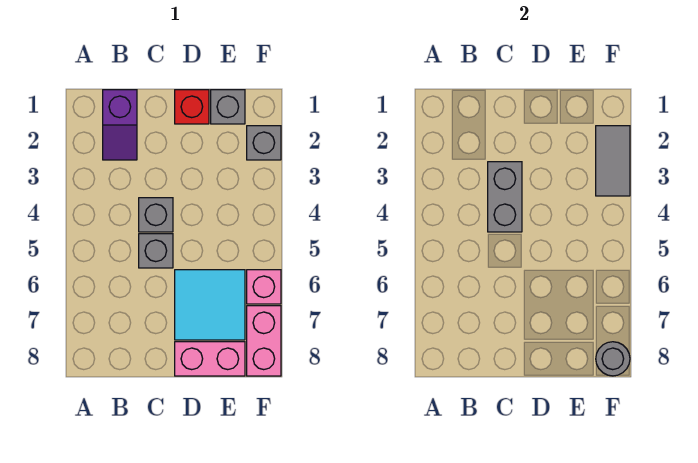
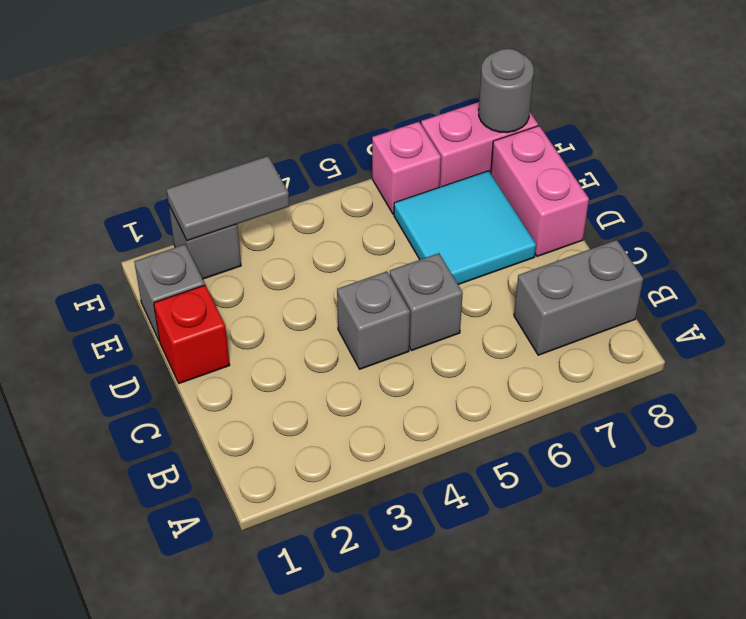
purple 1x2 slope [103,90,137,160] -> none
grey 1x2 brick [488,162,522,232] -> grey 1x2 brick moved to [514,240,643,355]

